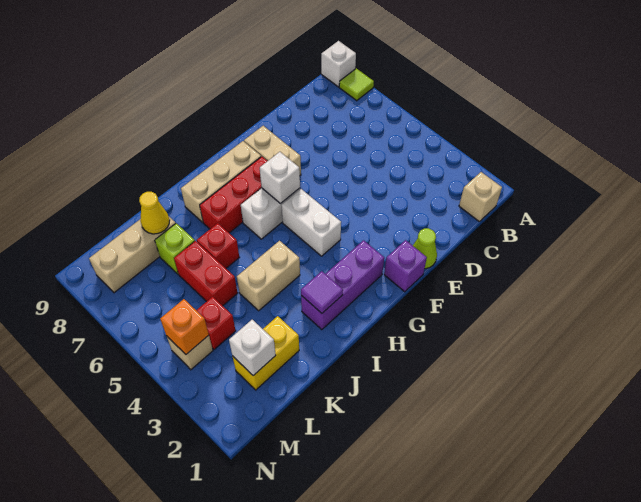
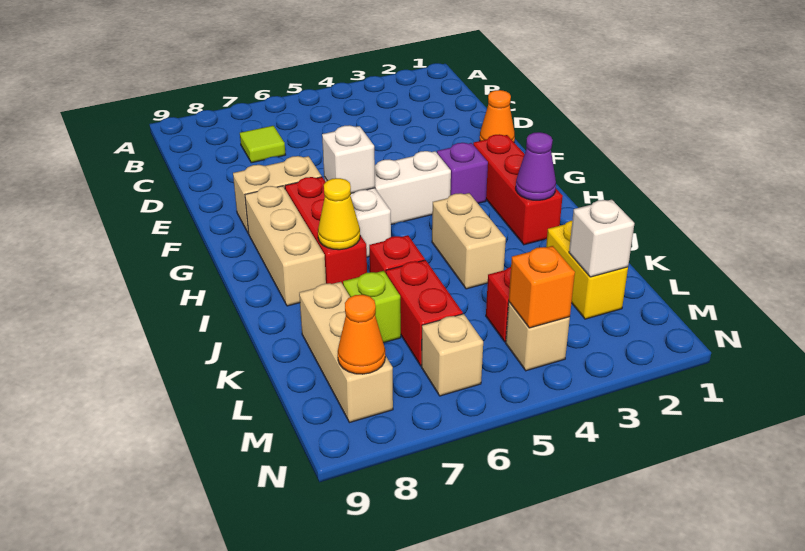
lime 1x1 tile [339,68,374,101] -> lime 1x1 tile moved to [240,126,285,163]
white 1x1 brick [321,41,356,87] -> none
tan 1x1 brick [459,172,502,222] -> tan 1x1 brick moved to [421,314,483,396]
lime 1x1 cone [413,228,437,269] -> orange 1x1 cone [480,90,515,142]
purple 1x1 brick [384,240,427,292] -> purple 1x1 brick moved to [437,143,488,203]
purple 1x3 brick [301,240,384,330] -> red 1x3 brick [473,134,563,245]
purple 1x1 tile [301,271,343,313] -> purple 1x1 cone [516,132,556,200]
red 1x2 brick [174,241,237,306] -> red 1x2 brick turned to [386,260,463,366]
yellow 1x1 cone [139,192,170,234] -> yellow 1x1 cone moved to [318,178,360,250]
none -> orange 1x1 cone [338,295,385,374]

